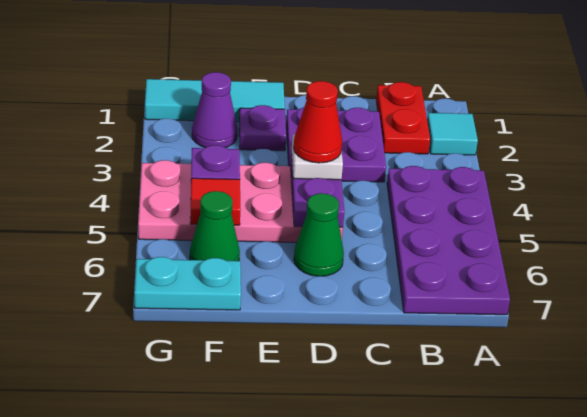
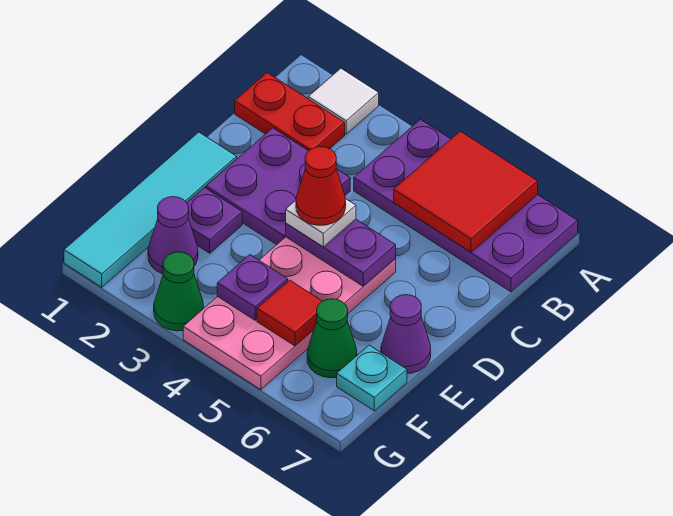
cyan 1x1 tile [427,113,478,155] -> white 1x1 tile [308,69,379,134]
none -> red 2x2 tile [394,131,538,252]
green 1x1 cone [294,193,344,276] -> green 1x1 cone moved to [154,252,203,331]
cyan 1x3 tile [145,79,285,122] -> cyan 1x4 tile [64,132,237,287]
none -> purple 1x1 cone [381,295,431,373]
cyan 1x2 plate [134,257,241,310] -> cyan 1x1 plate [337,345,407,411]

